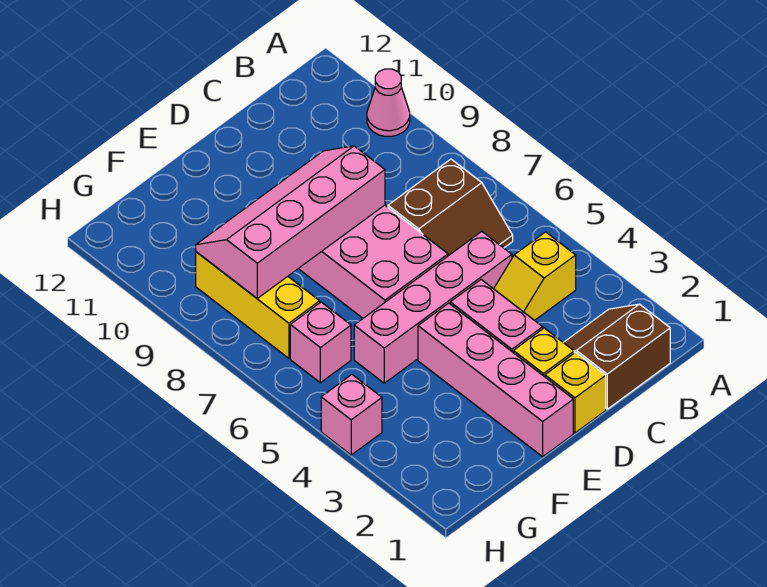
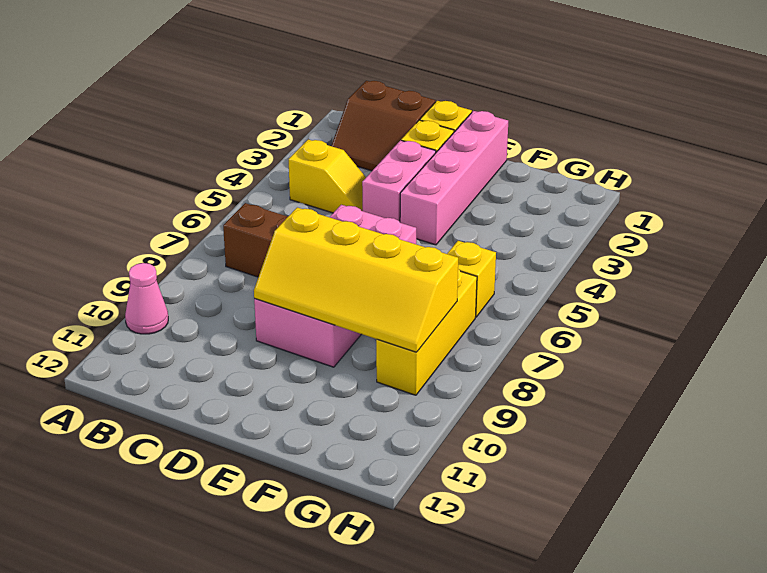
pink 1x4 brick [354,232,512,383] -> none
pink 2x4 slope [196,146,385,298] -> yellow 2x4 slope [254,207,458,352]
pink 1x1 brick [290,302,351,383] -> yellow 1x1 brick [447,241,496,317]
pink 1x1 brick [321,375,382,455] -> none

